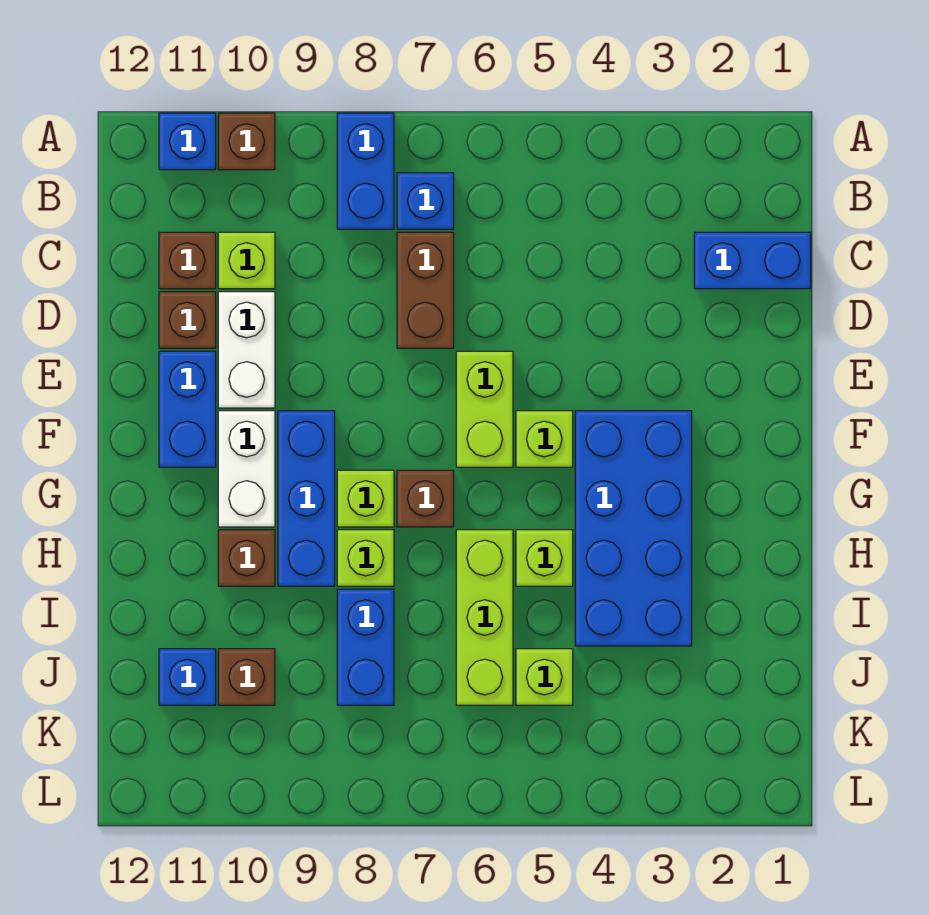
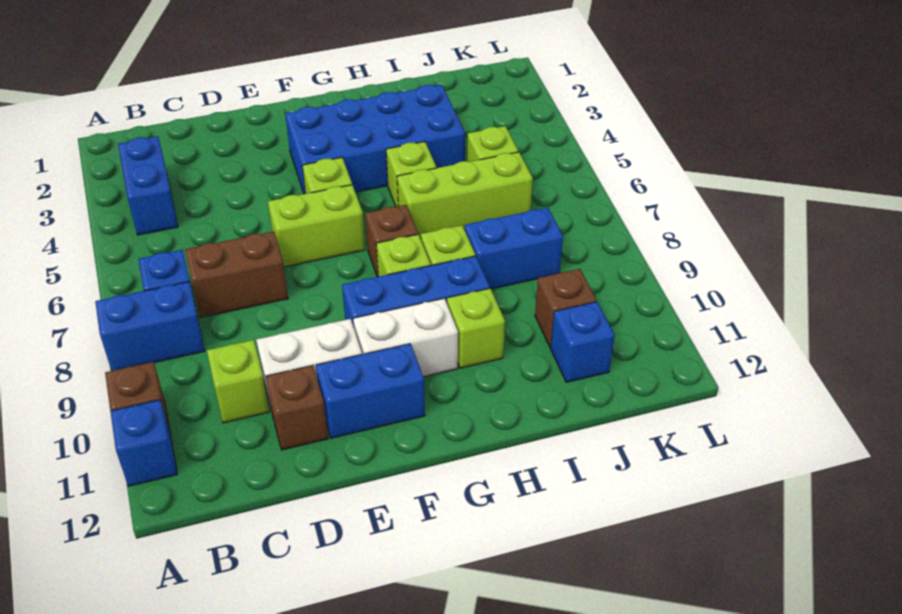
blue 1x2 brick [694,232,811,289] -> blue 1x2 brick moved to [118,136,178,235]
brown 1x1 brick [159,232,216,289] -> none
brown 1x1 brick [218,530,275,586] -> lime 1x1 brick [447,288,505,368]

